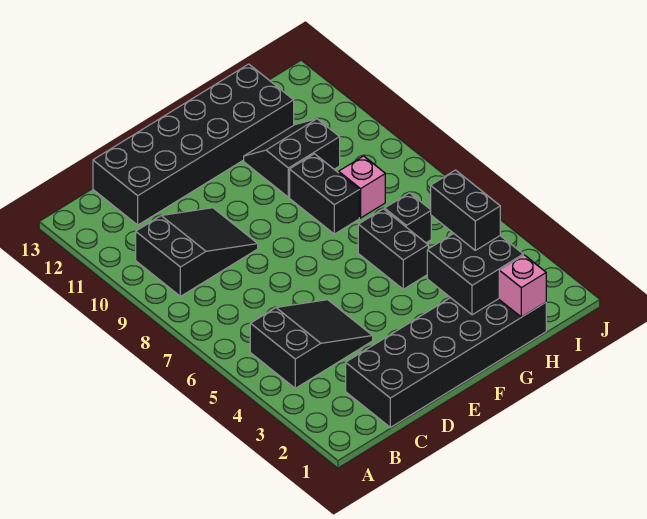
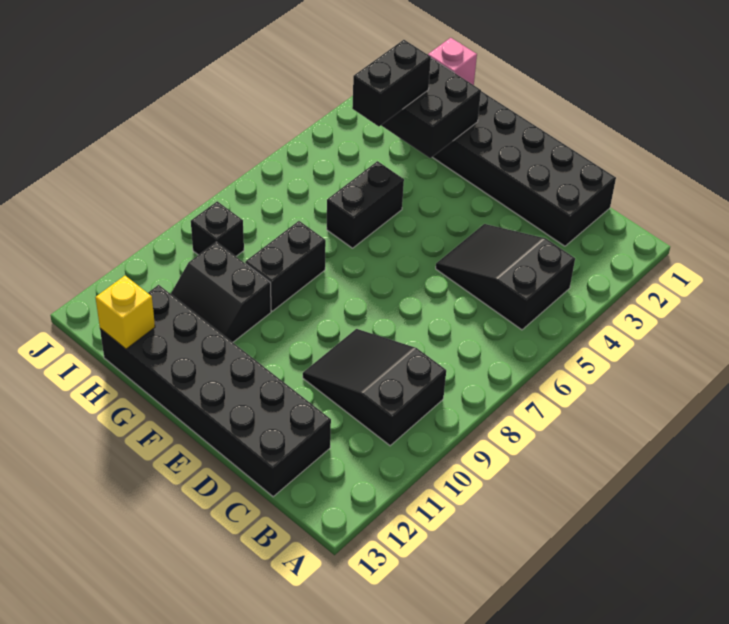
black 1x1 brick [385,193,431,243] -> black 1x1 brick moved to [191,201,244,256]
pink 1x1 brick [339,156,385,218] -> none
none -> yellow 1x1 brick [95,276,155,349]

